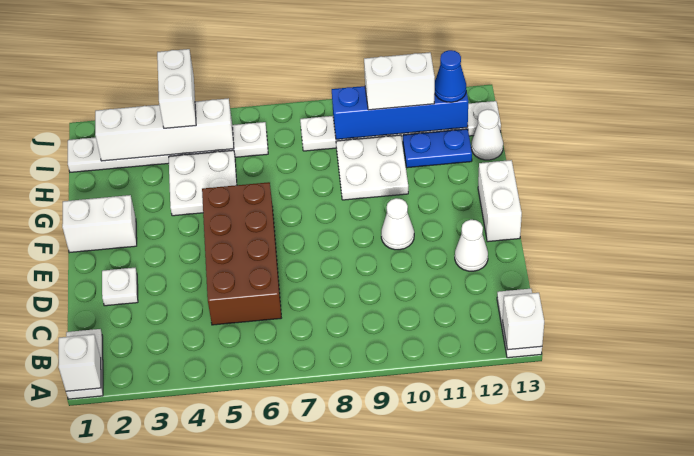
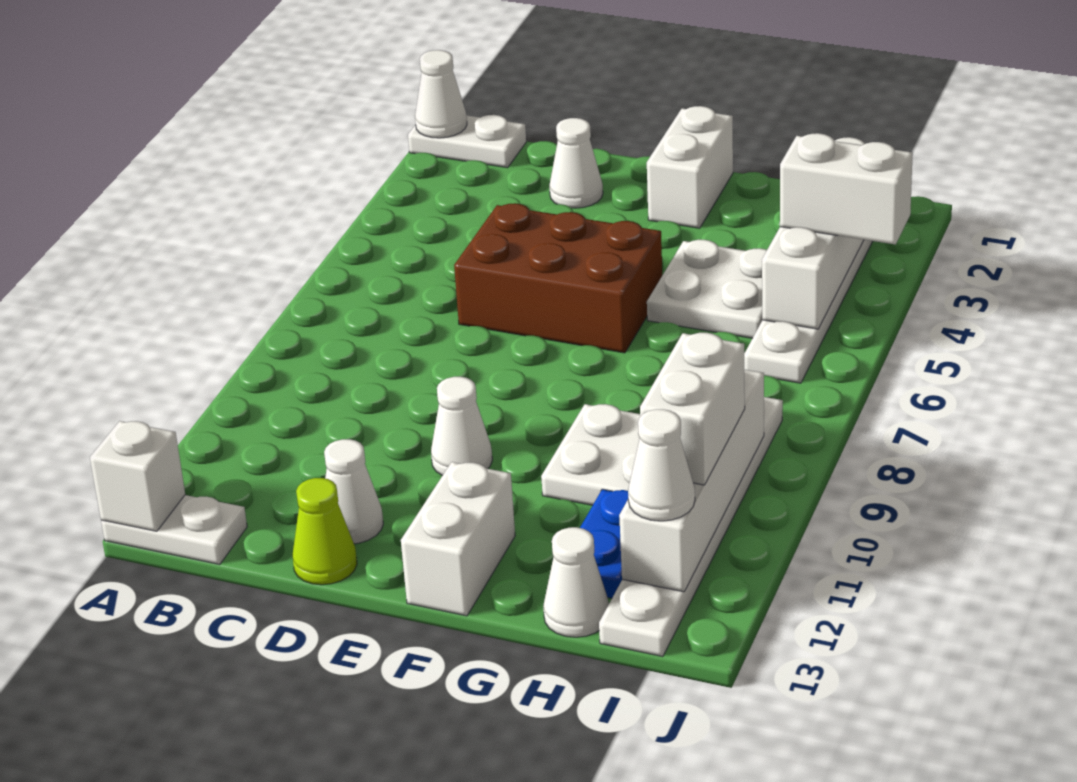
white 1x1 brick [59,334,101,391] -> white 1x1 cone [415,50,467,138]
brown 2x4 brick [202,182,281,325] -> brown 2x3 brick [454,203,662,353]
white 1x1 plate [102,268,138,306] -> white 1x1 cone [549,118,603,208]
none -> lime 1x1 cone [293,478,357,585]
white 1x2 brick [478,160,522,242] -> white 1x2 brick turned to [401,462,515,616]
blue 1x4 brick [332,86,468,139] -> white 1x4 brick [619,369,764,592]
blue 1x1 cone [435,50,466,102] -> white 1x1 cone [628,409,695,521]

